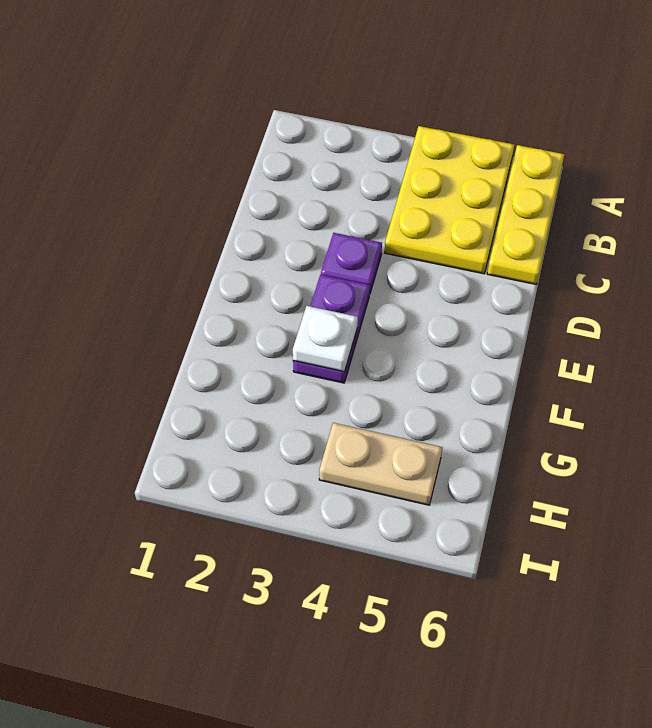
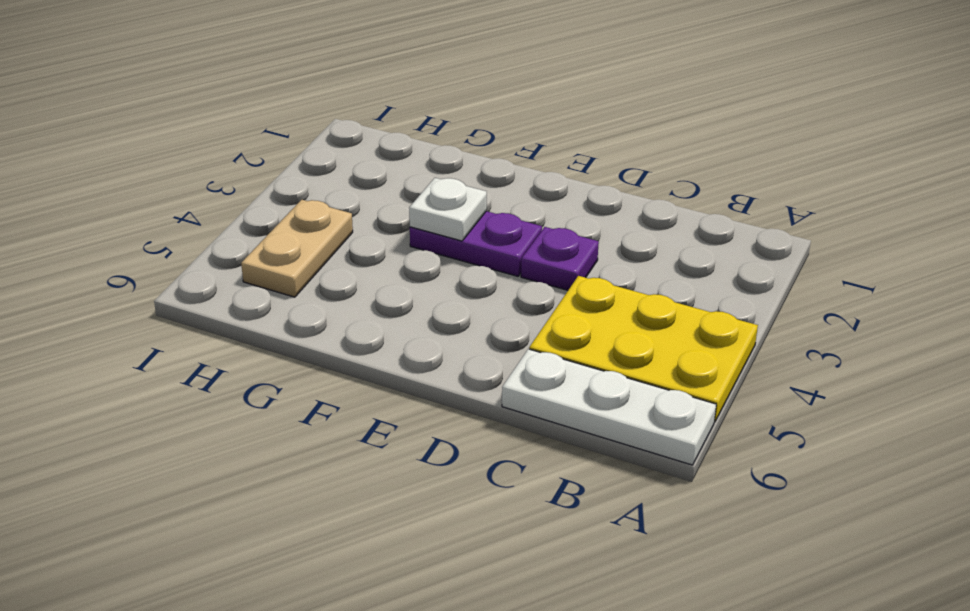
yellow 1x3 plate [487,145,565,284] -> white 1x3 plate [502,349,716,465]

